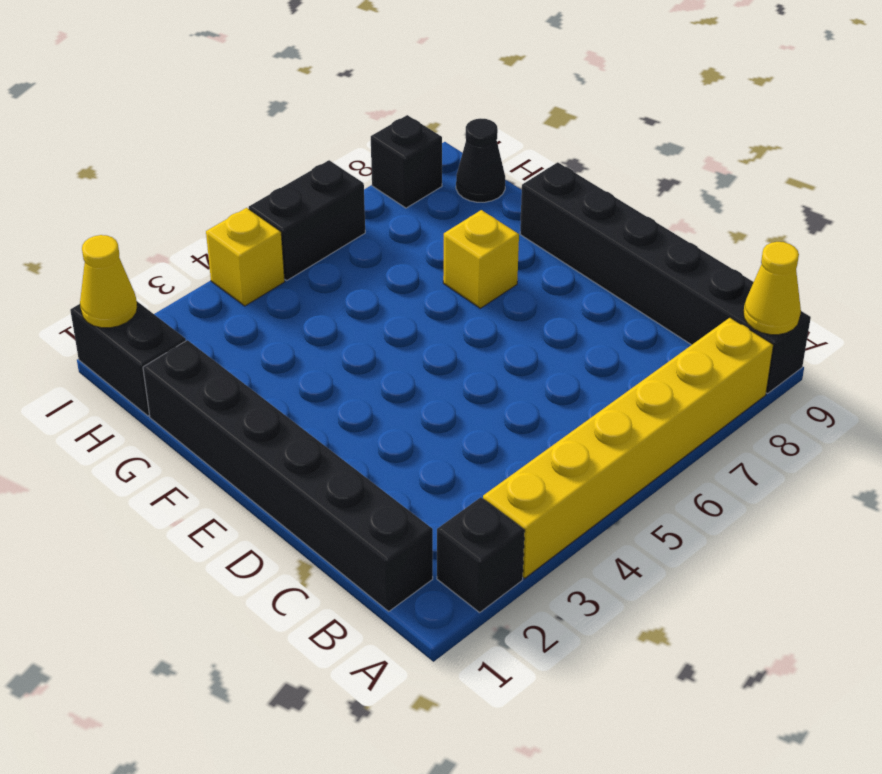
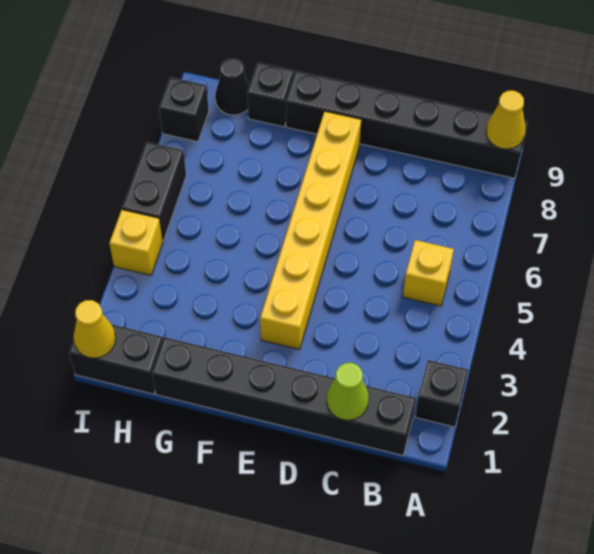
yellow 1x6 brick [483,318,773,578] -> yellow 1x6 brick moved to [260,111,361,350]
none -> lime 1x1 cone [327,363,369,420]
yellow 1x1 brick [443,210,519,308] -> yellow 1x1 brick moved to [403,240,454,306]
none -> black 1x1 brick [247,63,294,127]

